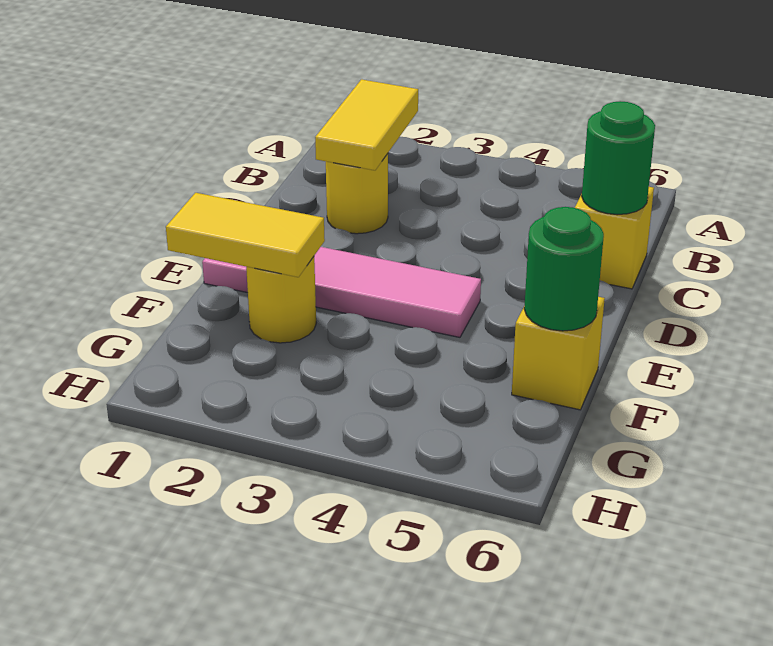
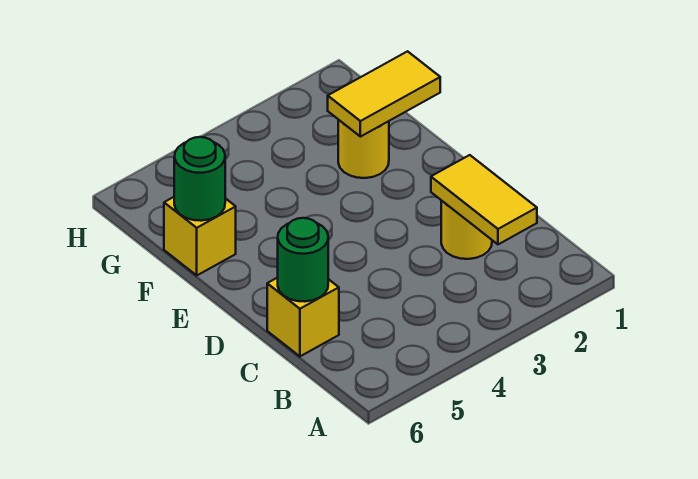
pink 1x4 tile [202,247,481,337] -> none

